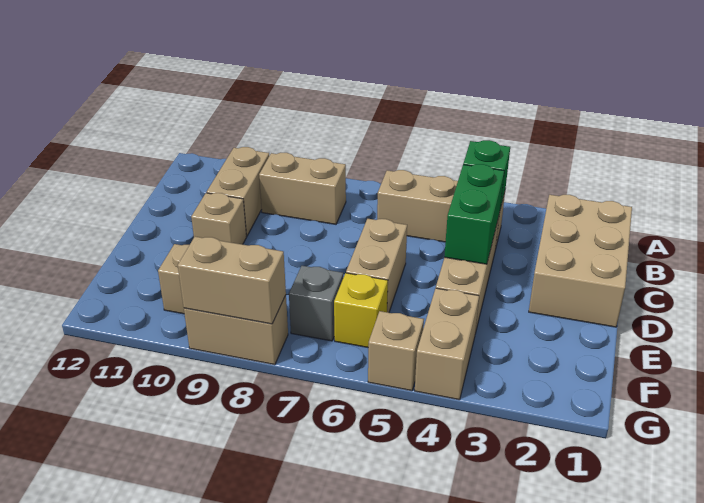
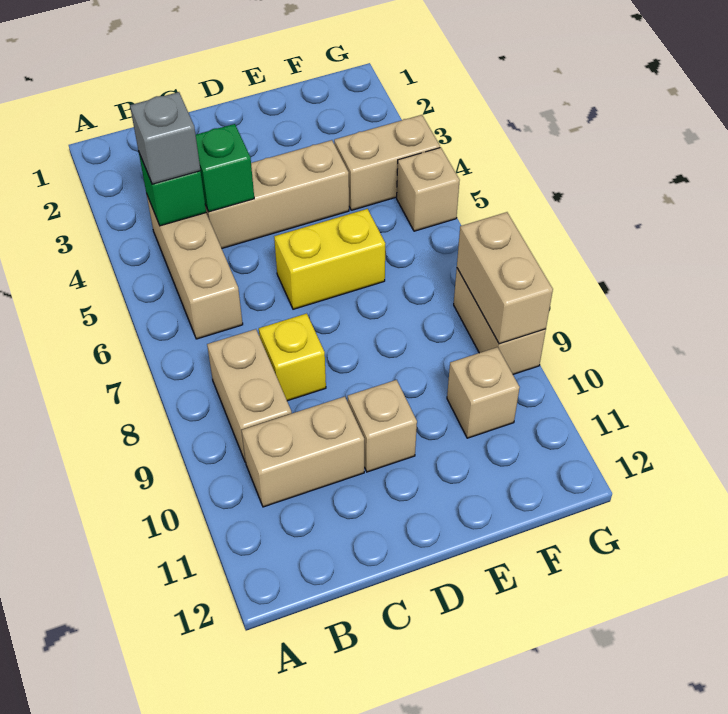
tan 2x3 brick [529,195,632,327] -> none
green 1x2 brick [444,164,504,264] -> green 1x1 brick [196,124,254,212]
tan 1x2 brick [346,219,407,313] -> yellow 1x2 brick [274,209,385,309]
yellow 1x1 brick [334,273,388,347] -> yellow 1x1 brick moved to [259,313,326,401]
grey 1x1 brick [289,266,343,341] -> grey 1x1 brick moved to [130,92,200,184]

